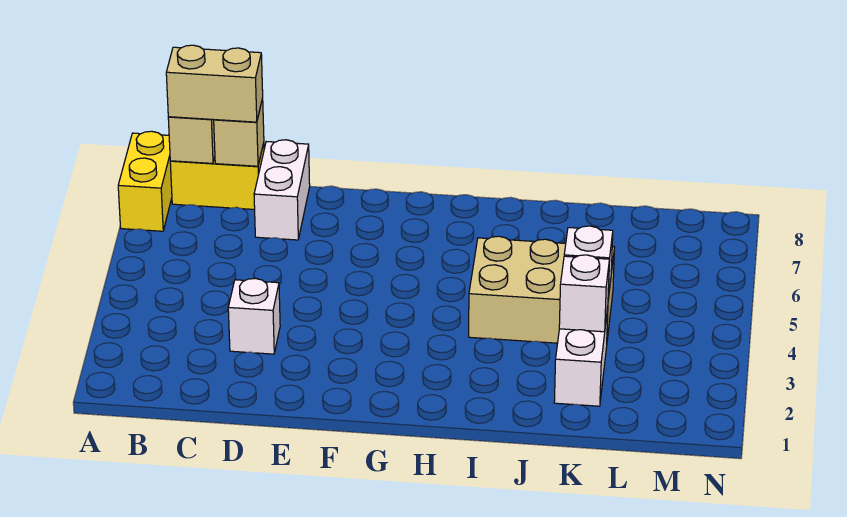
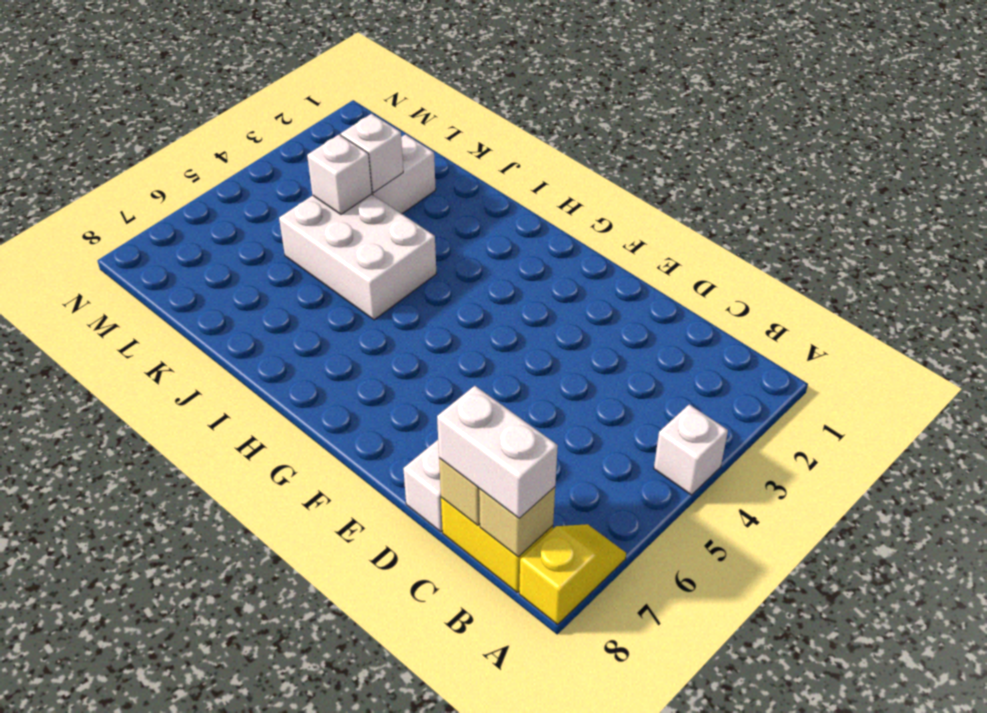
yellow 1x2 brick [118,131,172,231] -> yellow 1x2 slope [519,524,626,624]
tan 1x2 brick [166,45,263,122] -> white 1x2 brick [437,386,558,518]
white 1x1 brick [228,278,280,354] -> white 1x1 brick moved to [654,404,728,495]
tan 2x3 brick [469,236,615,343] -> white 2x3 brick [279,194,436,320]

